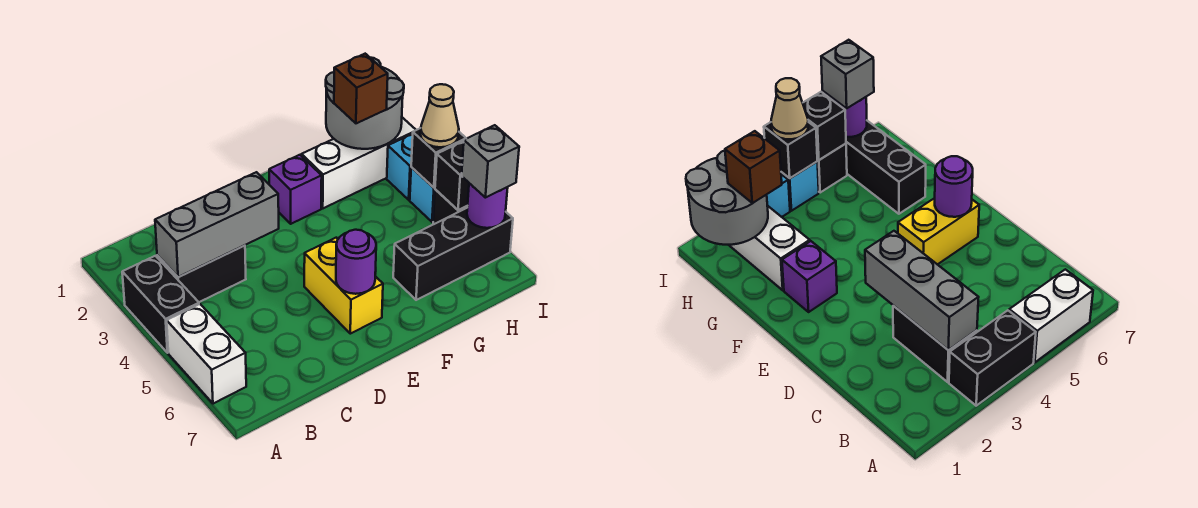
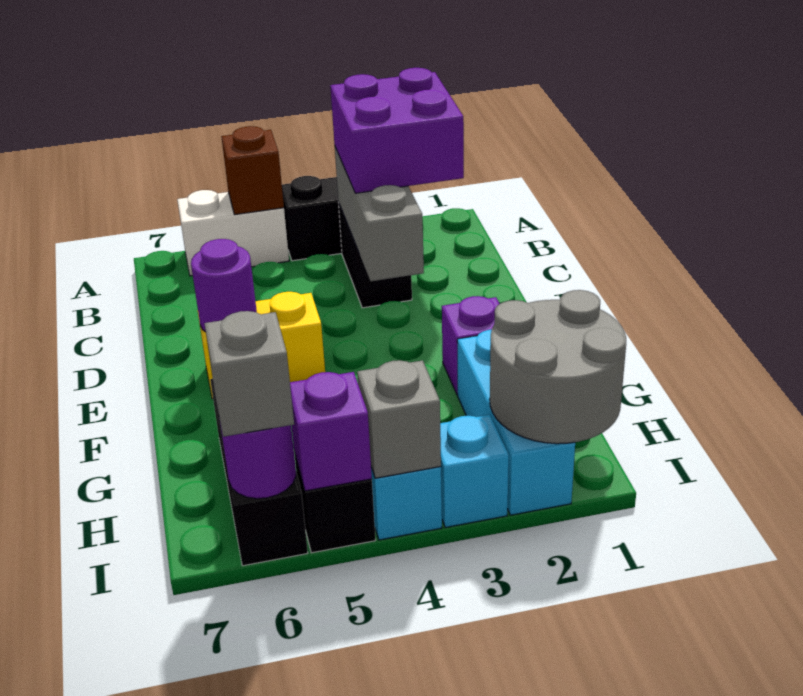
none -> purple 2x2 brick [330,68,464,193]
white 1x3 brick [302,118,416,208] -> cyan 1x3 brick [457,330,575,515]
brown 1x1 brick [334,54,388,123] -> brown 1x1 brick moved to [221,126,284,215]
black 1x1 brick [411,128,466,188] -> grey 1x1 brick [357,360,441,478]
tan 1x1 cone [420,84,459,147] -> none
black 1x1 brick [435,141,469,210] -> purple 1x1 brick [290,372,372,491]

